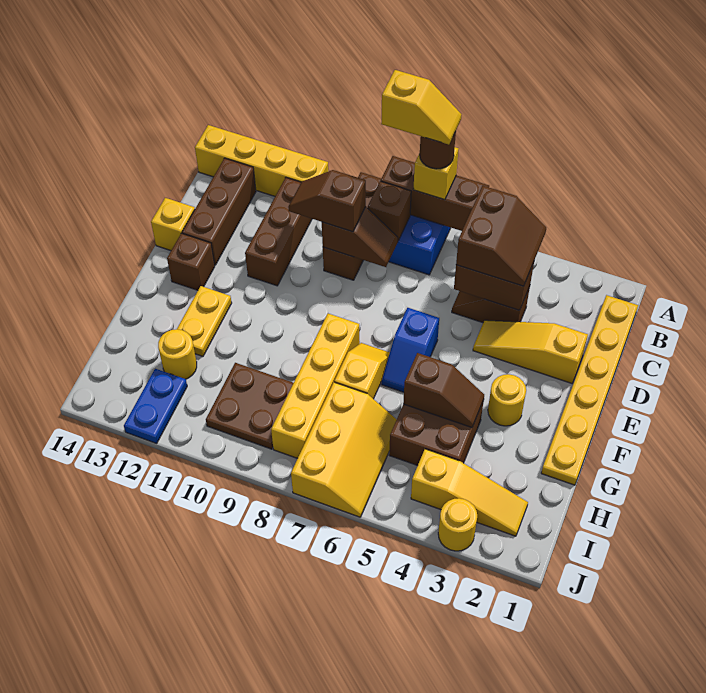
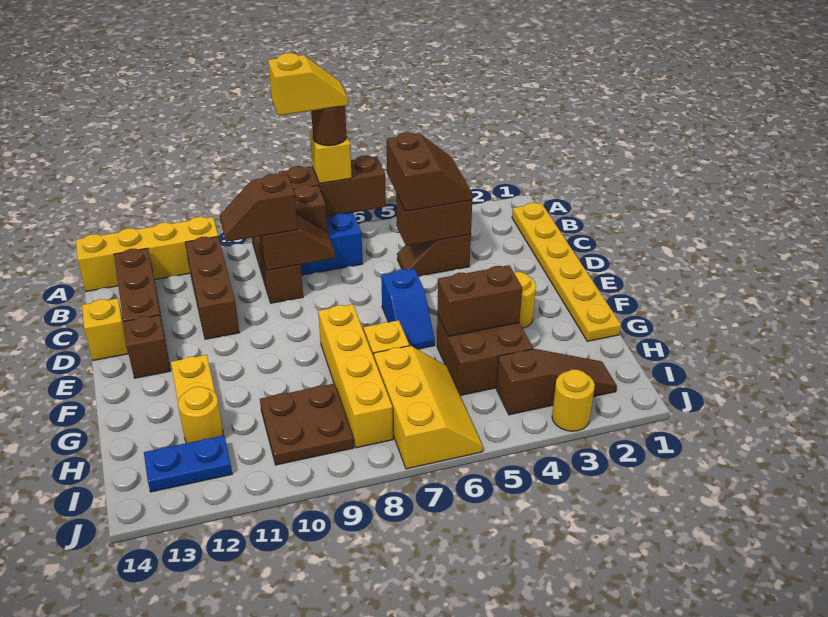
yellow 1x3 slope [473,320,588,383] -> none
brown 1x2 slope [403,353,484,427] -> brown 1x2 brick [437,265,522,336]
yellow 1x3 slope [411,449,528,536] -> brown 1x3 slope [496,349,617,415]
blue 1x2 plate [124,369,187,443] -> blue 1x2 plate turned to [144,436,232,492]

